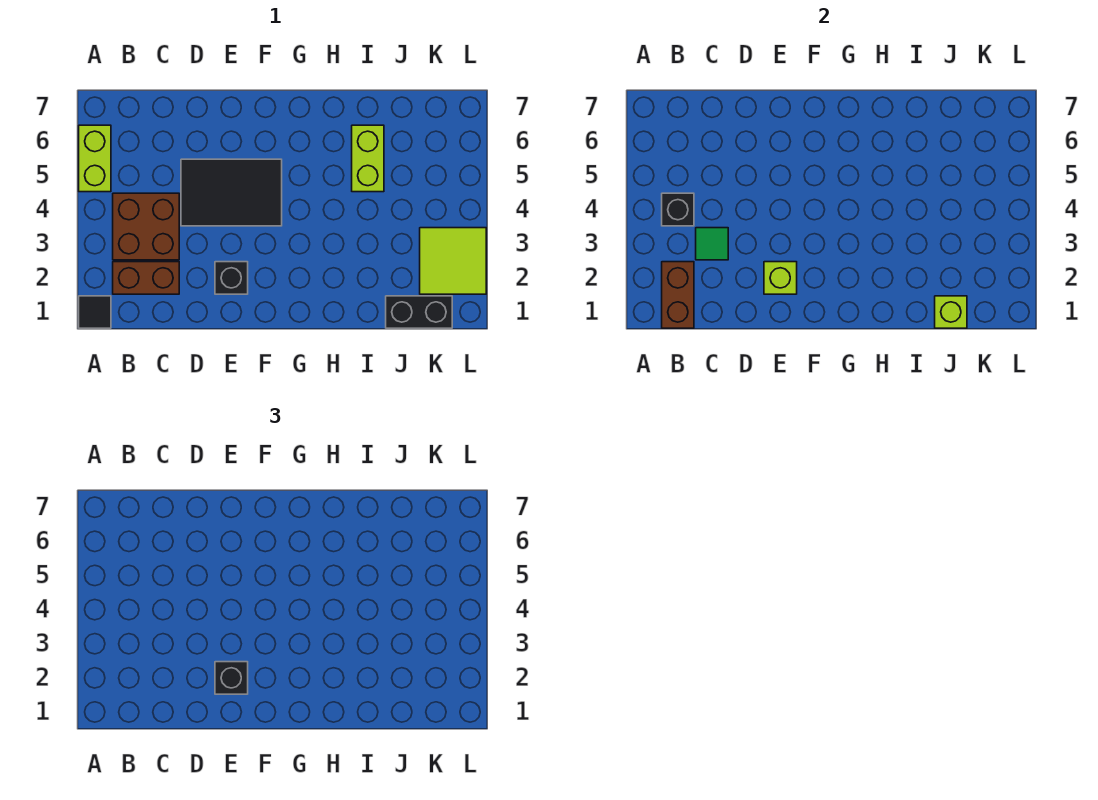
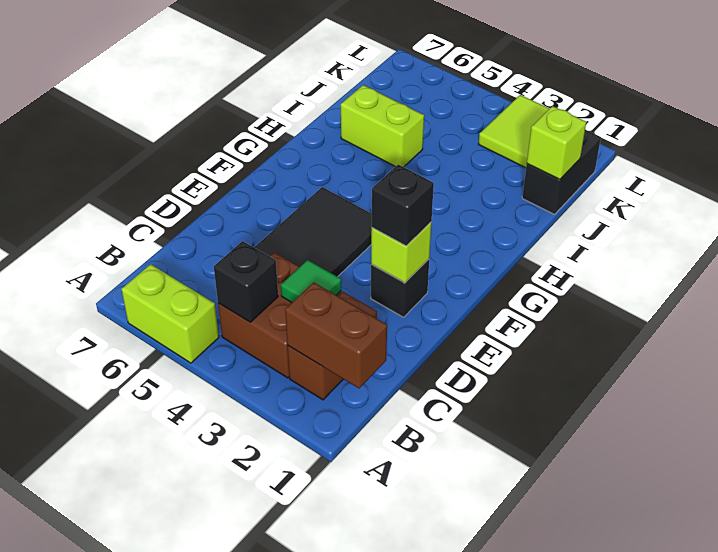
black 1x1 tile [79,296,111,328] -> none

